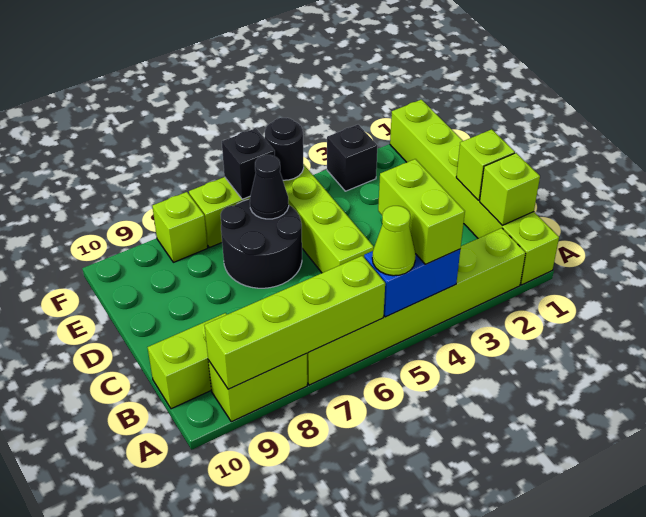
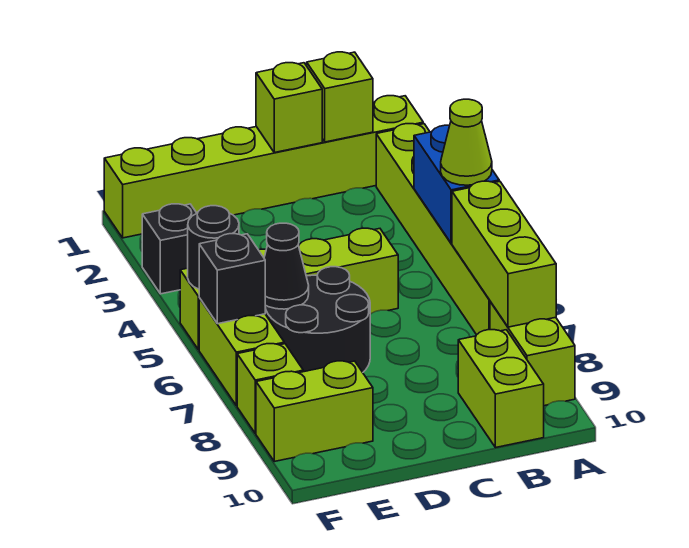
lime 1x2 brick [378,159,465,264] -> lime 1x2 brick moved to [256,361,373,461]
lime 1x4 brick [204,256,385,389] -> lime 1x3 brick [452,181,556,327]

